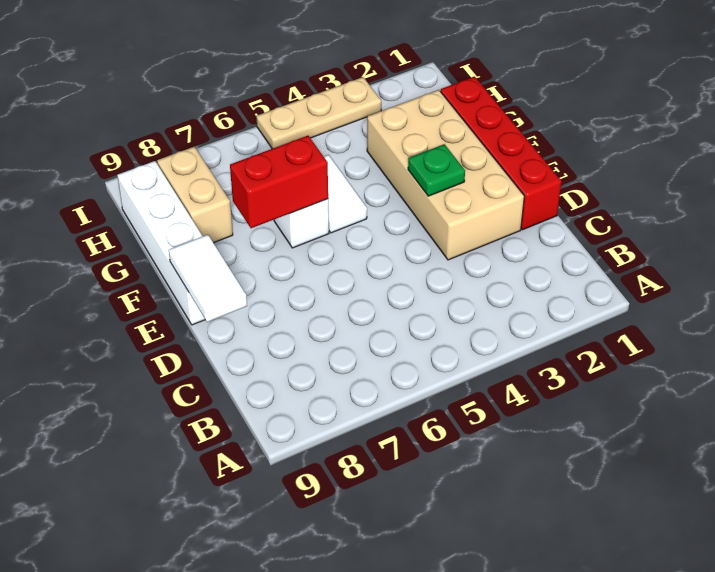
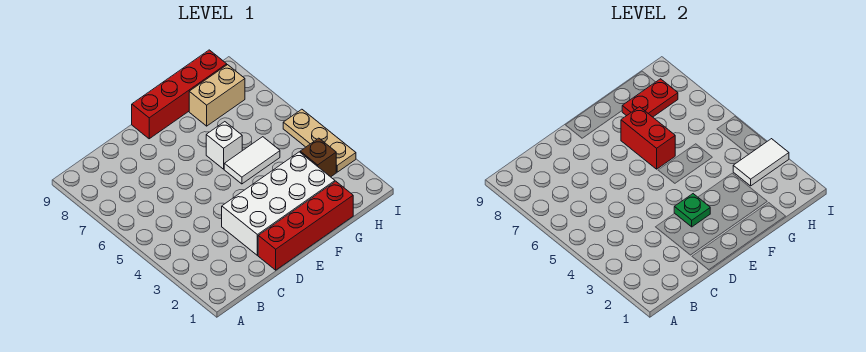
tan 2x4 brick [367,90,524,260] -> white 2x4 brick [222,152,335,255]
white 1x2 tile [169,235,247,322] -> white 1x2 tile moved to [733,139,789,186]
white 1x4 brick [117,161,205,325] -> red 1x4 brick [132,50,227,139]
none -> red 1x2 plate [622,79,678,117]
none -> brown 1x1 brick [300,138,336,177]

